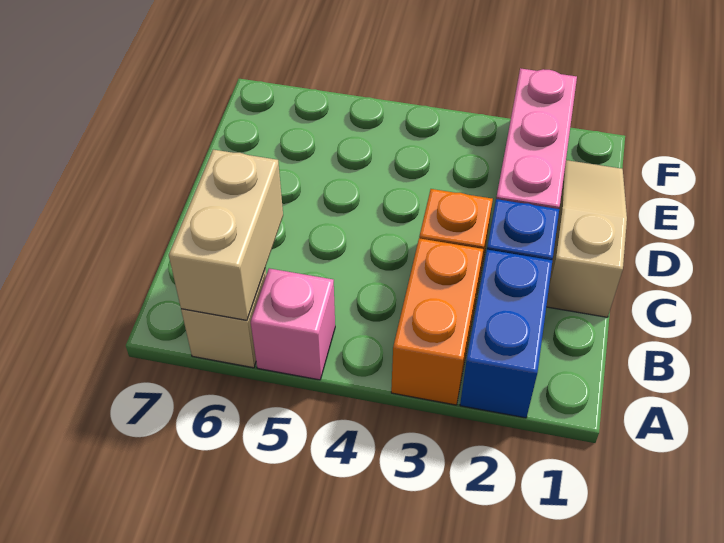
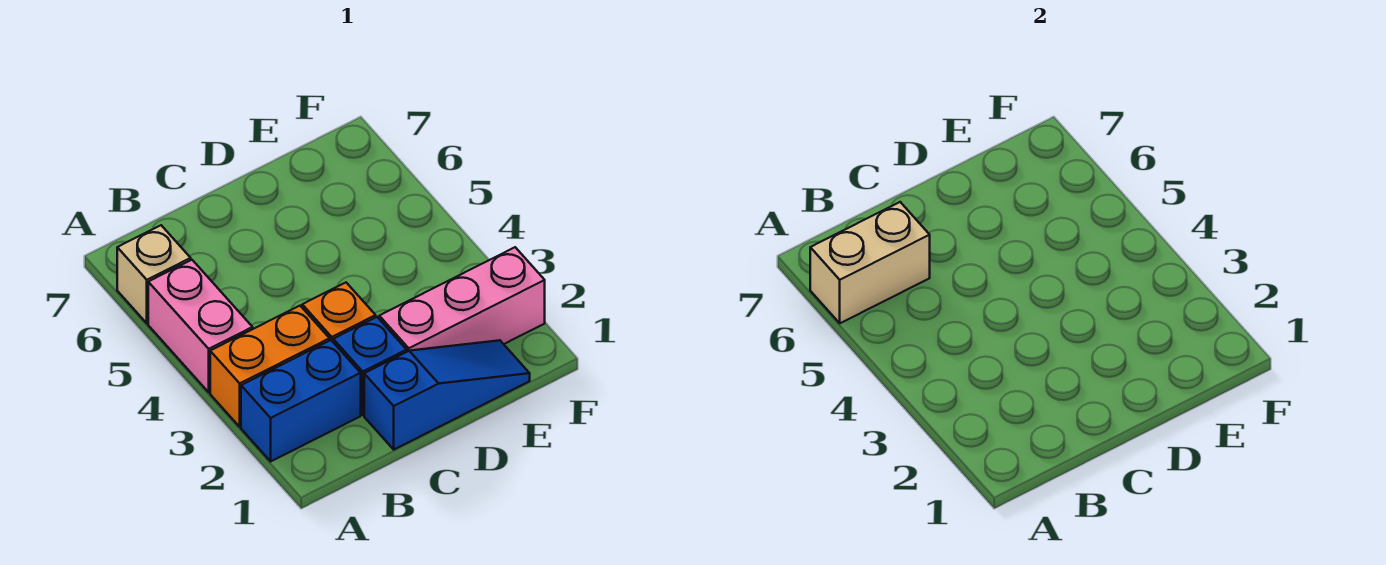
pink 1x1 brick [251,268,335,380] -> pink 1x2 brick [148,260,253,392]
tan 1x3 slope [546,160,627,317] -> blue 1x3 slope [364,340,530,449]

